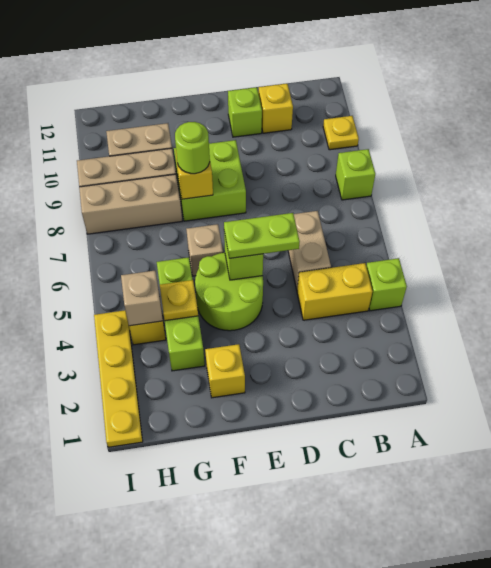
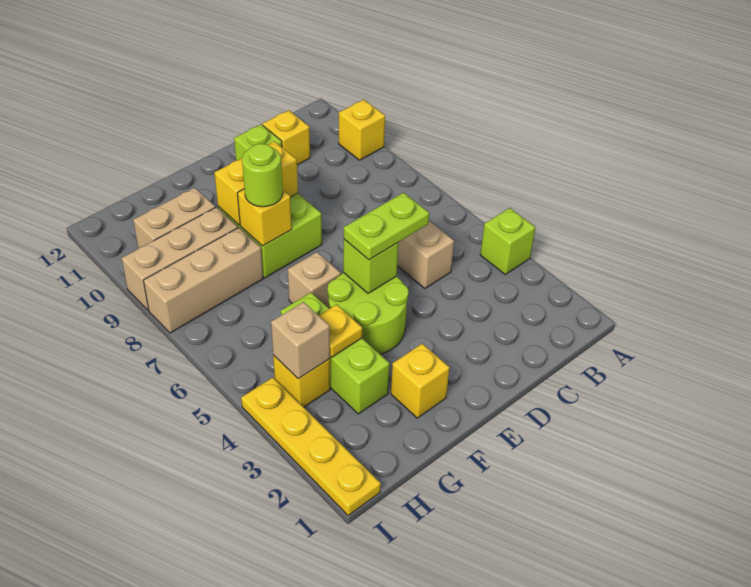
lime 1x1 brick [336,149,375,200] -> none
yellow 1x1 plate [323,116,359,150] -> yellow 1x1 brick [339,100,385,160]
yellow 1x2 brick [297,263,373,320] -> yellow 1x2 brick moved to [214,141,298,225]

